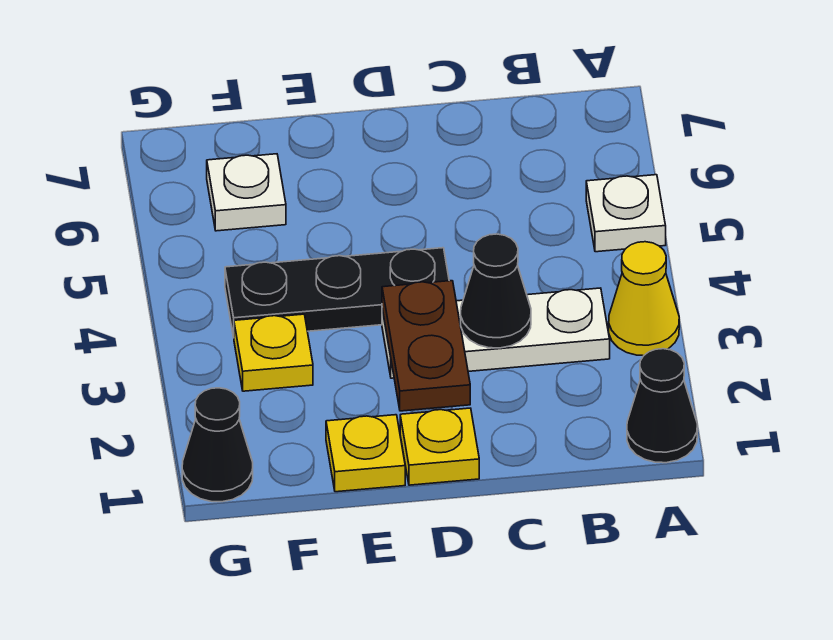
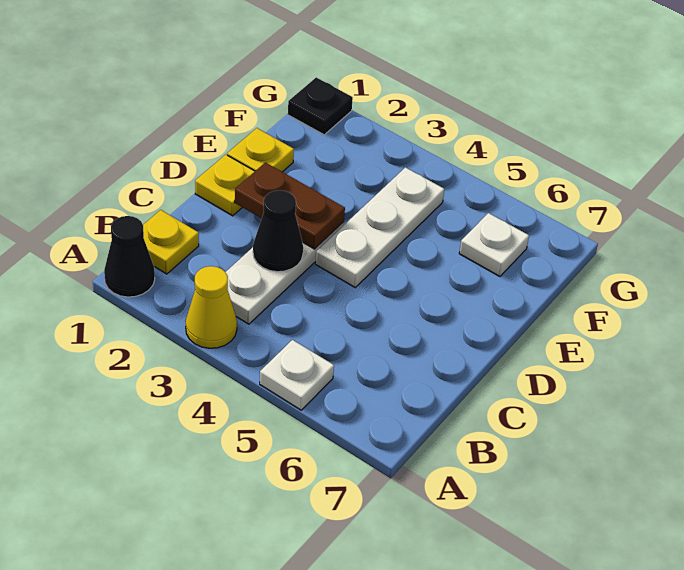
black 1x3 plate [225,248,449,337] -> white 1x3 plate [316,167,444,287]
yellow 1x1 plate [234,314,313,391] -> yellow 1x1 plate moved to [143,210,199,274]
black 1x1 cone [182,388,253,502] -> black 1x1 plate [288,77,353,135]

